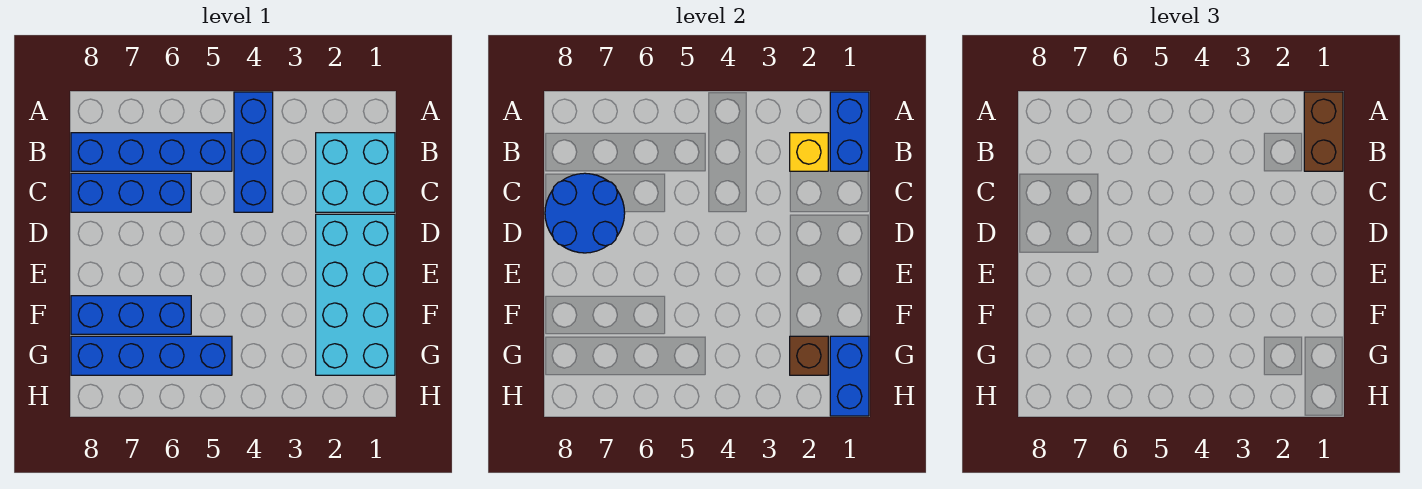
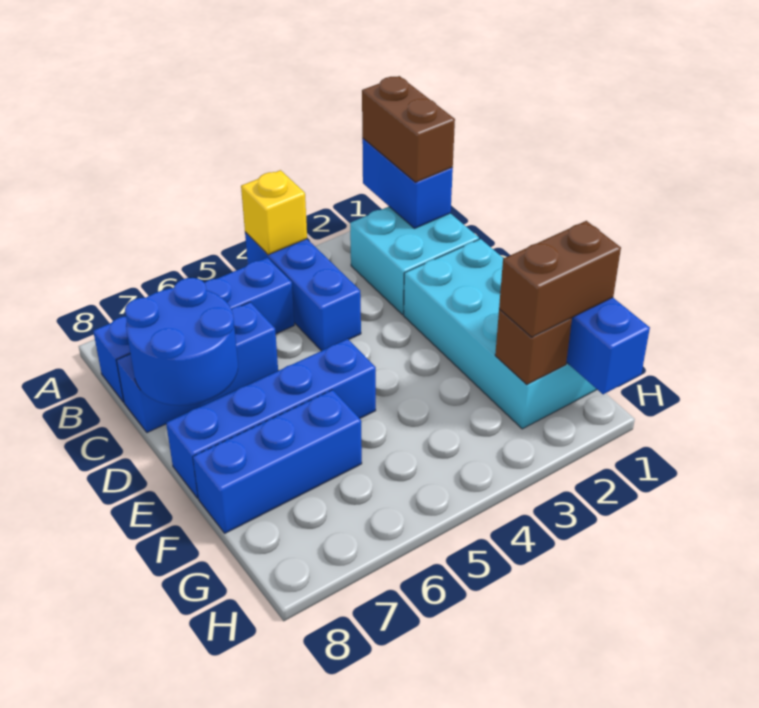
yellow 1x1 brick [790,133,828,171] -> yellow 1x1 brick moved to [241,170,307,255]
none -> brown 1x2 brick [499,221,621,337]
blue 1x4 brick [71,336,232,375] -> blue 1x4 brick moved to [166,339,376,498]

